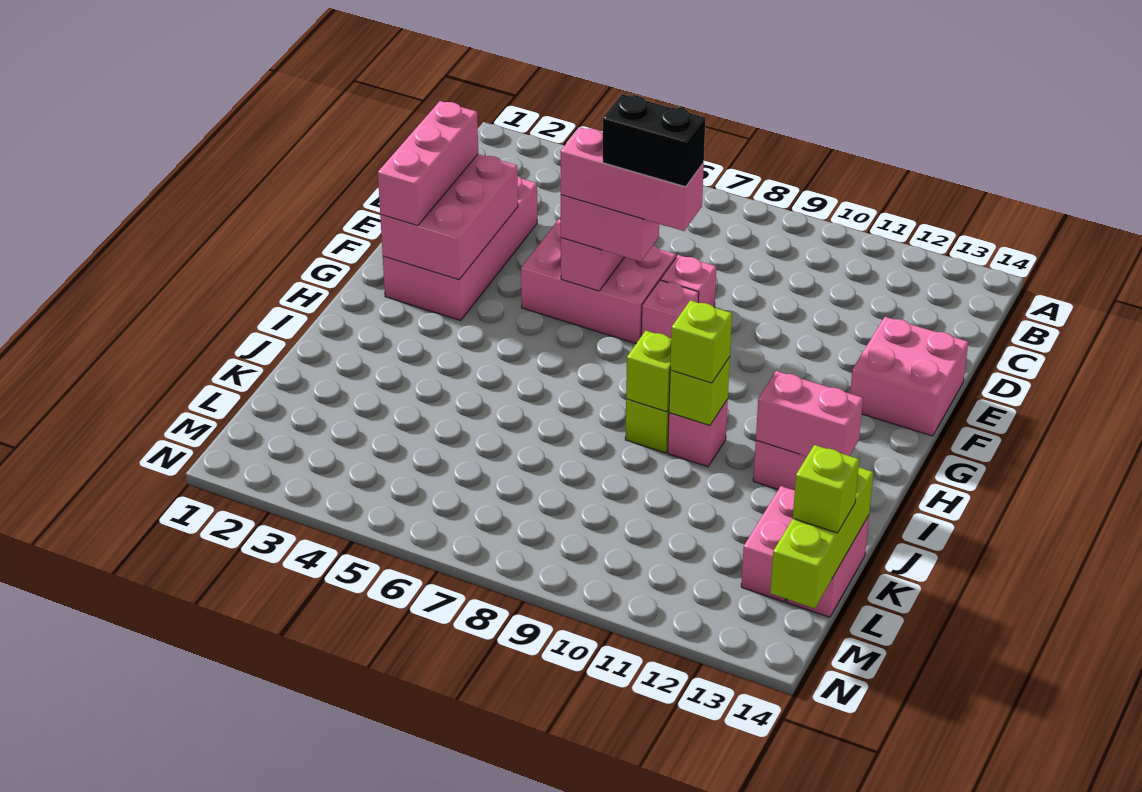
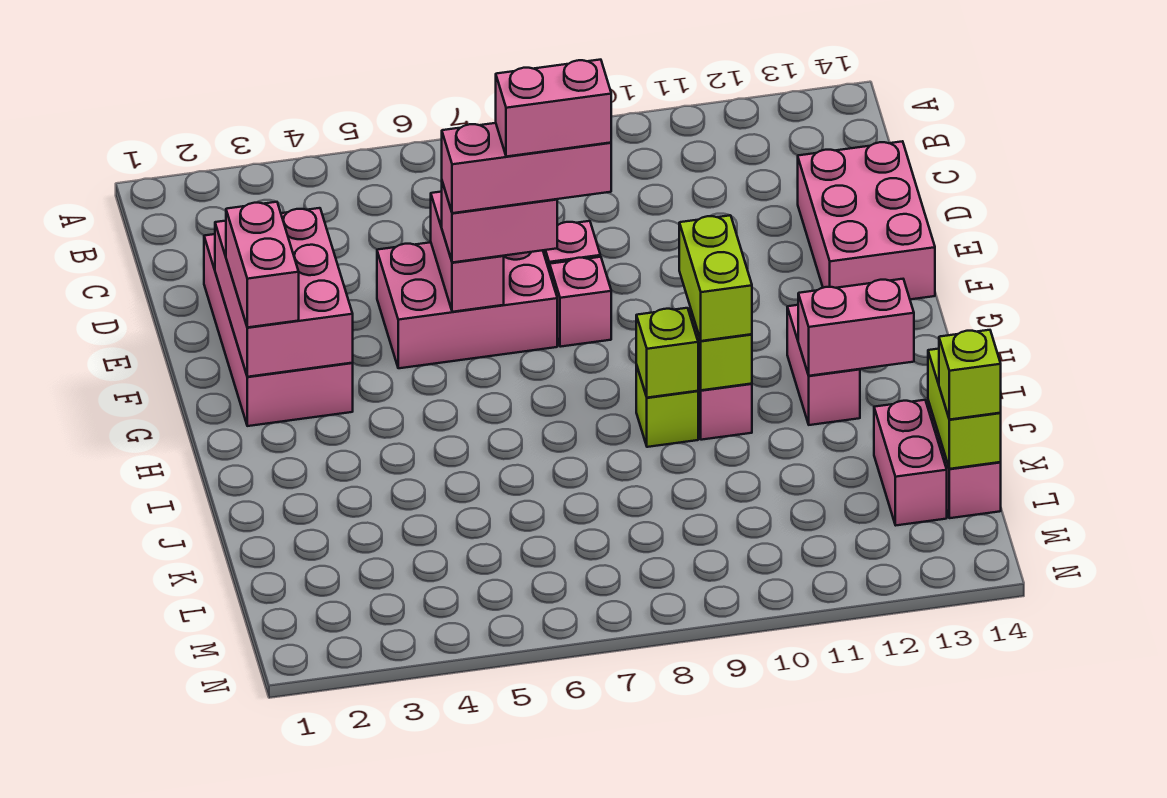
pink 1x3 brick [378,101,478,226] -> pink 1x2 brick [226,202,299,327]
pink 2x2 brick [850,317,968,436] -> pink 2x3 brick [798,141,935,299]
black 1x2 brick [603,94,705,187] -> pink 1x2 brick [496,60,611,157]
lime 1x1 brick [670,300,732,383] -> lime 1x2 brick [679,215,752,341]
lime 1x3 brick [770,468,873,608] -> lime 1x2 brick [928,349,1001,469]

